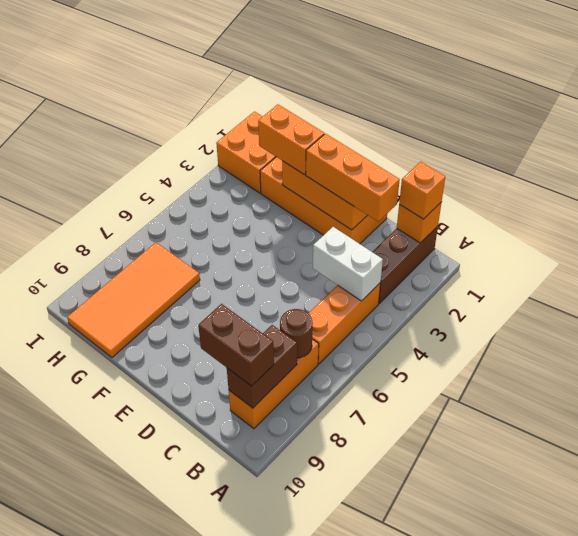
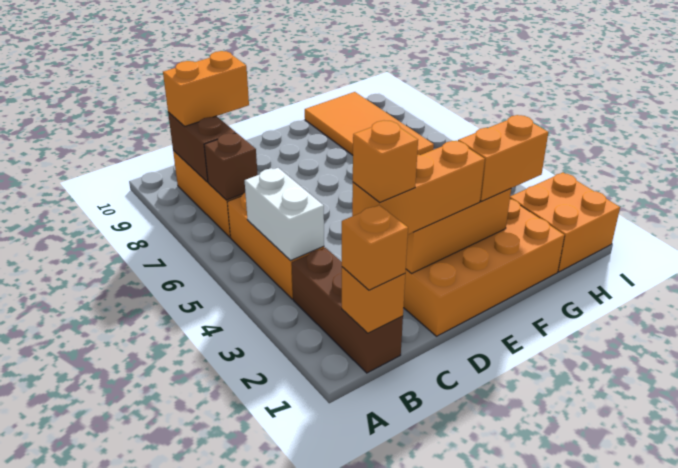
white 1x2 brick [313,227,383,301] -> white 1x2 brick turned to [245,168,324,261]
brown 1x1 round brick [280,309,313,358] -> brown 1x1 brick [204,133,258,200]
brown 1x2 brick [198,304,274,386] -> orange 1x2 brick [163,51,249,126]
none -> orange 1x1 brick [353,121,418,203]

